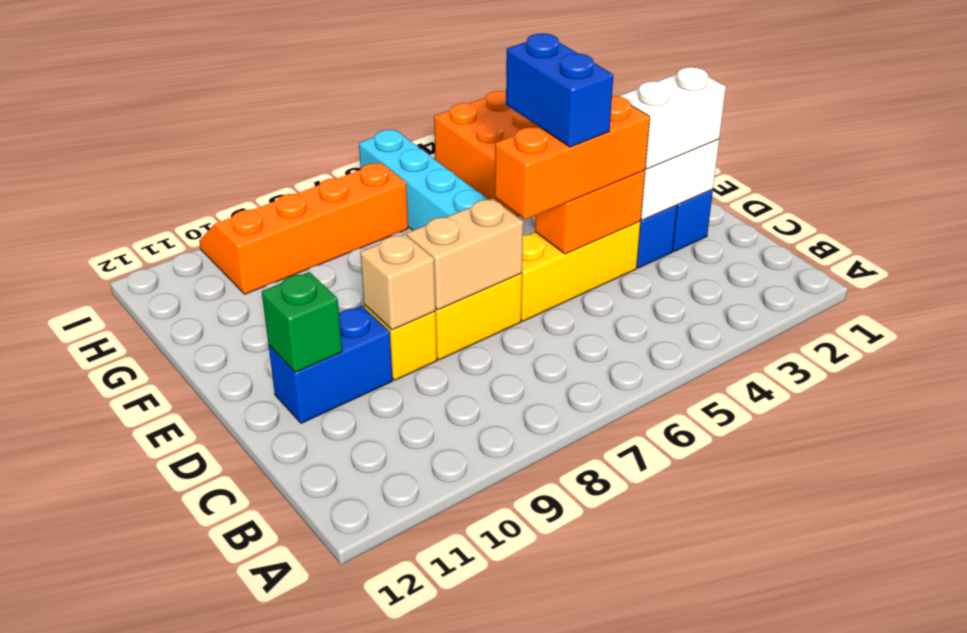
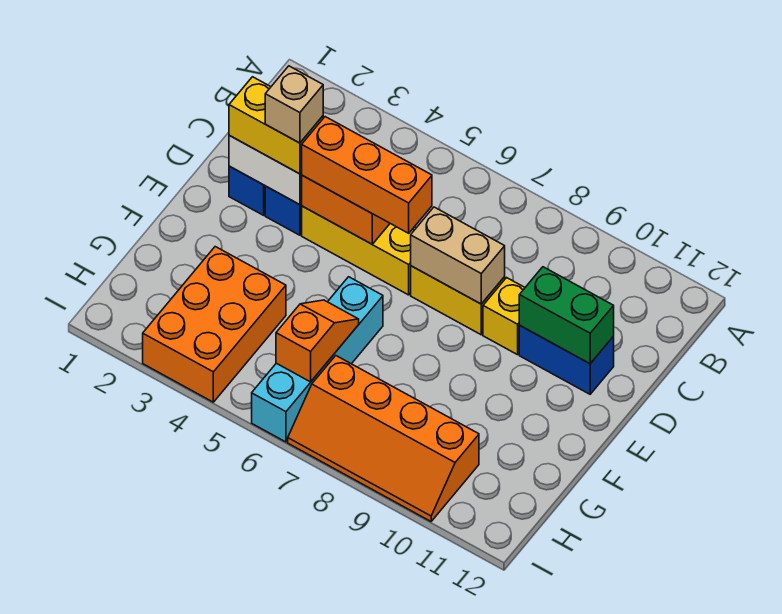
white 1x2 brick [619,67,726,169] -> yellow 1x2 brick [229,77,323,174]
blue 1x2 brick [506,33,613,147] -> none
tan 1x1 brick [360,234,436,330] -> tan 1x1 brick moved to [265,66,323,143]
green 1x1 brick [262,272,342,373] -> green 1x2 brick [519,267,614,364]
none -> orange 1x2 slope [276,300,359,382]

